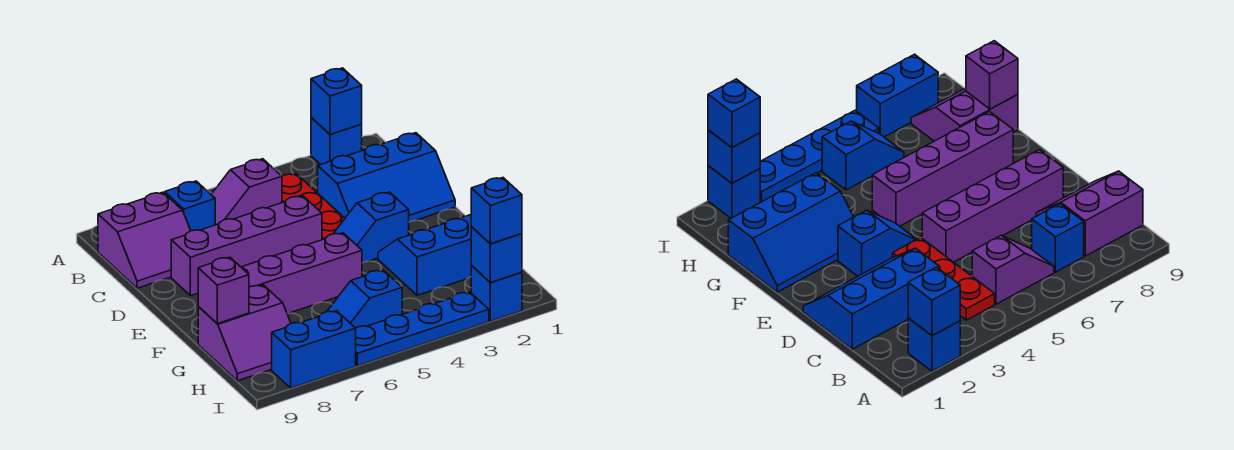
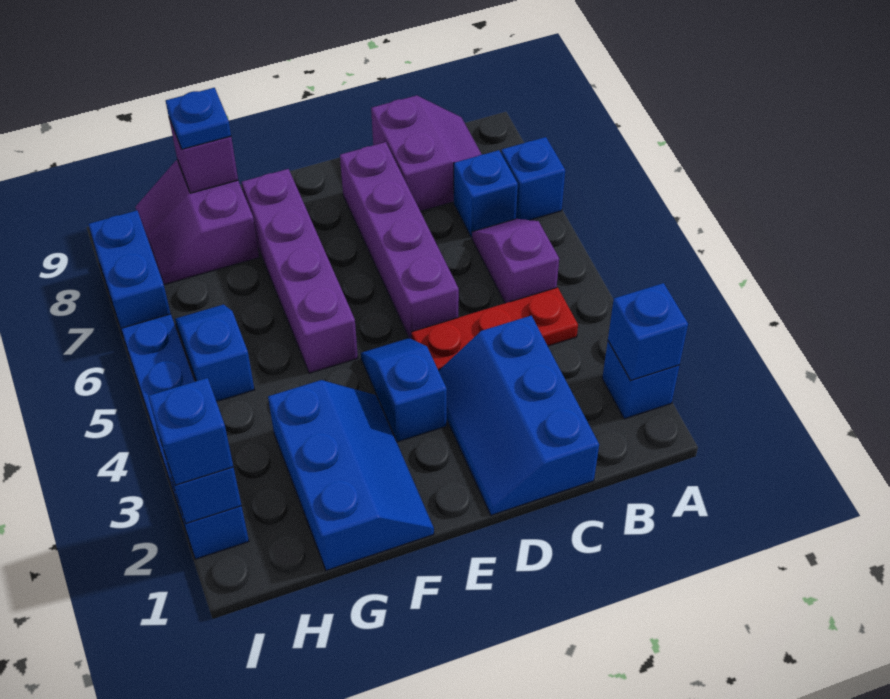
none -> blue 1x1 brick [501,137,565,220]
purple 2x2 slope [98,192,191,288] -> purple 2x2 slope turned to [371,95,482,211]
none -> blue 1x1 plate [166,88,231,149]

